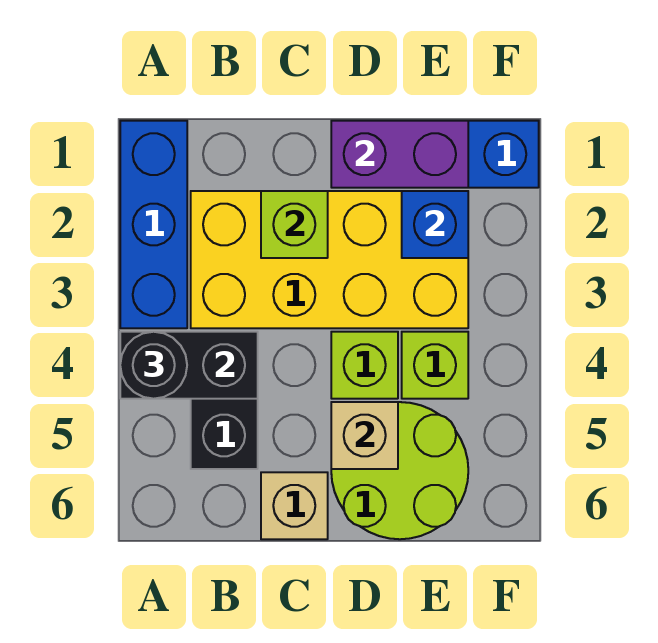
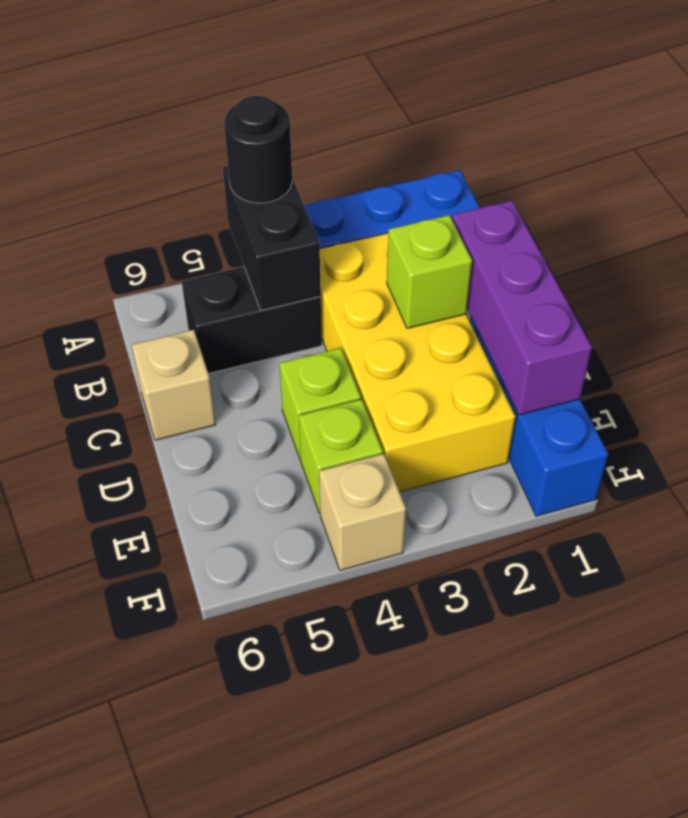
purple 1x2 brick [331,121,468,188] -> purple 1x3 brick [452,201,592,415]
lime 2x2 round brick [331,402,468,539] -> none
tan 1x1 brick [331,402,398,469] -> tan 1x1 brick moved to [319,454,406,570]
blue 1x1 brick [402,191,468,258] -> none

